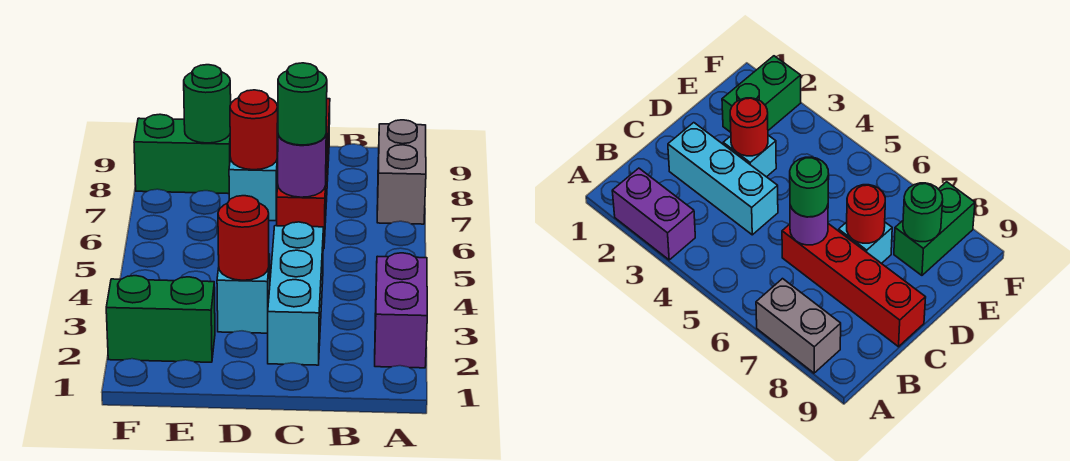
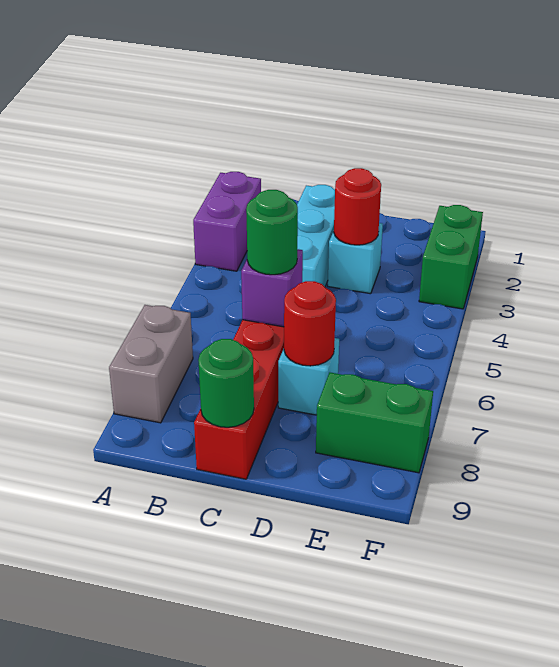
purple 1x1 round brick [277,135,326,197] -> purple 1x1 brick [241,249,303,327]
green 1x2 brick [106,276,215,362] -> green 1x2 brick turned to [419,205,483,309]
green 1x1 round brick [184,65,231,143] -> green 1x1 round brick moved to [198,339,254,427]

